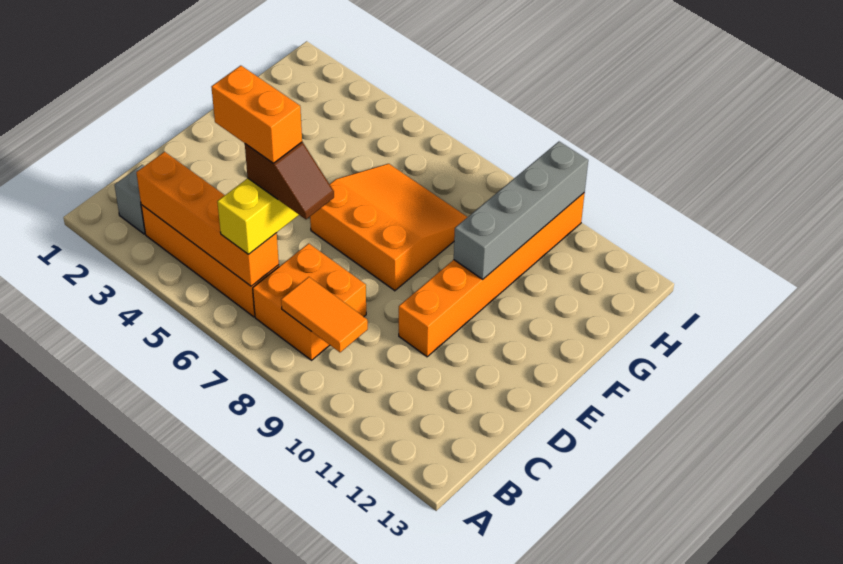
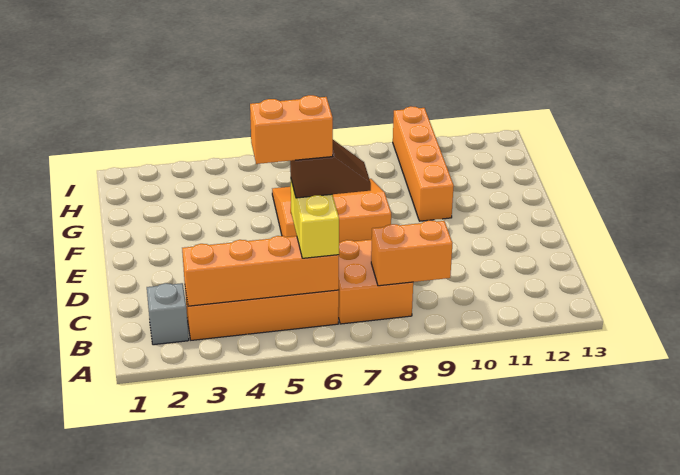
orange 1x2 tile [281,277,368,352] -> orange 1x2 brick [371,220,453,286]
orange 1x6 brick [399,193,585,357] -> orange 1x4 brick [393,106,454,221]
grey 1x4 brick [454,142,588,279] -> none

